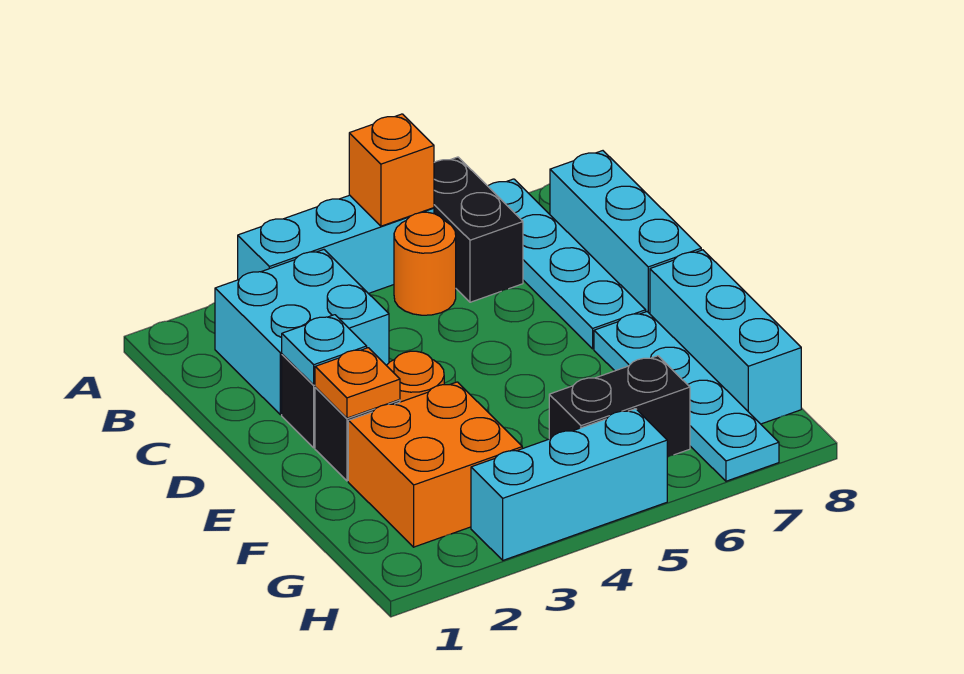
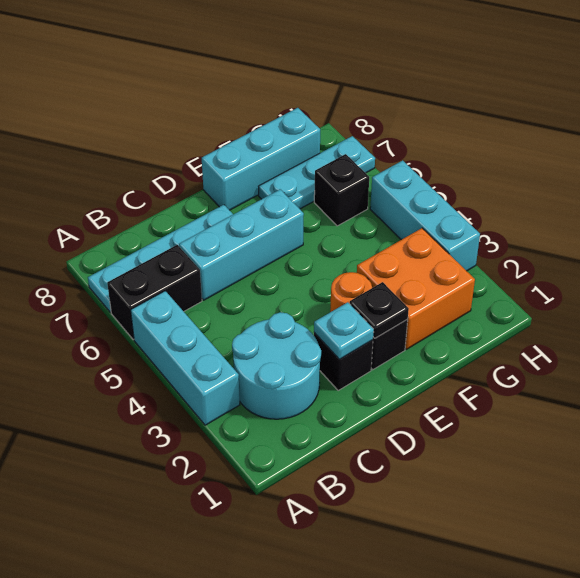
orange 1x1 brick [349,114,434,226] -> none
cyan 2x2 brick [215,250,389,415] -> cyan 2x2 round brick [232,312,321,419]
orange 1x1 round brick [394,212,456,315] -> none
cyan 1x3 brick [550,151,701,314] -> cyan 1x3 brick moved to [179,189,304,300]
orange 1x1 plate [315,348,400,418] -> black 1x1 plate [349,282,409,338]
cyan 1x4 plate [594,312,779,481] -> cyan 1x3 plate [259,136,375,209]
black 1x2 brick [549,356,690,457] -> black 1x1 brick [314,154,369,226]

